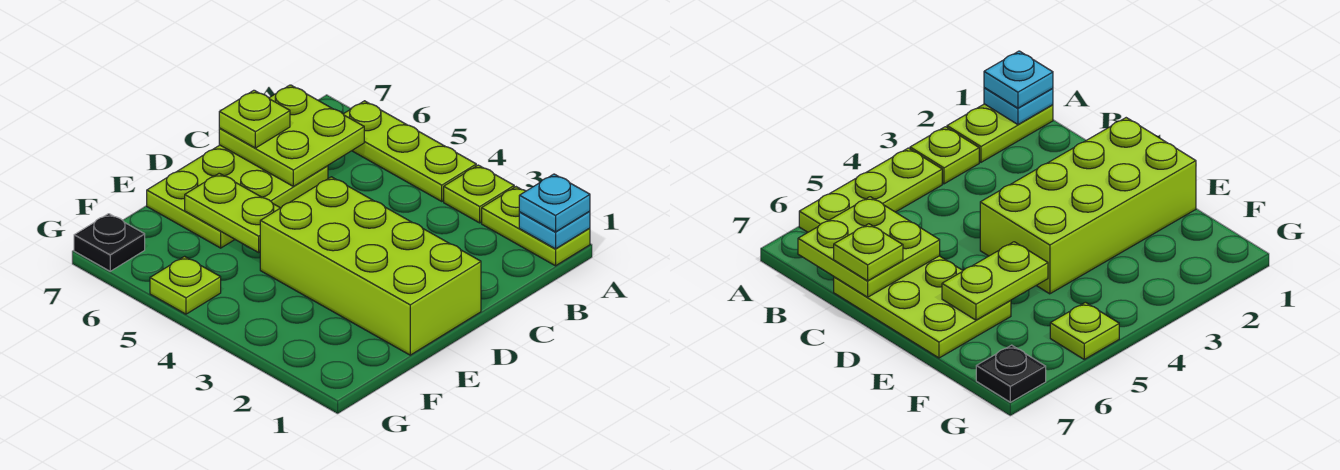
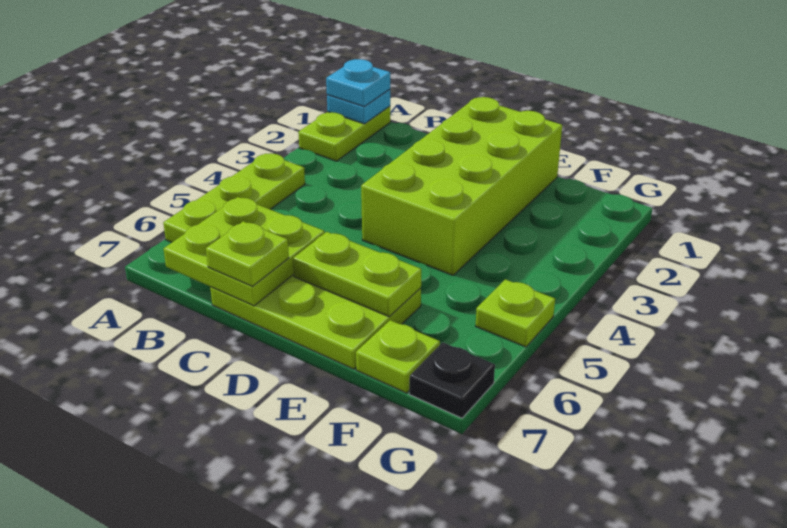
lime 1x1 plate [444,165,514,223] -> lime 1x1 plate moved to [356,320,440,393]
lime 1x2 plate [185,173,280,252] -> lime 1x2 plate turned to [293,232,421,317]

